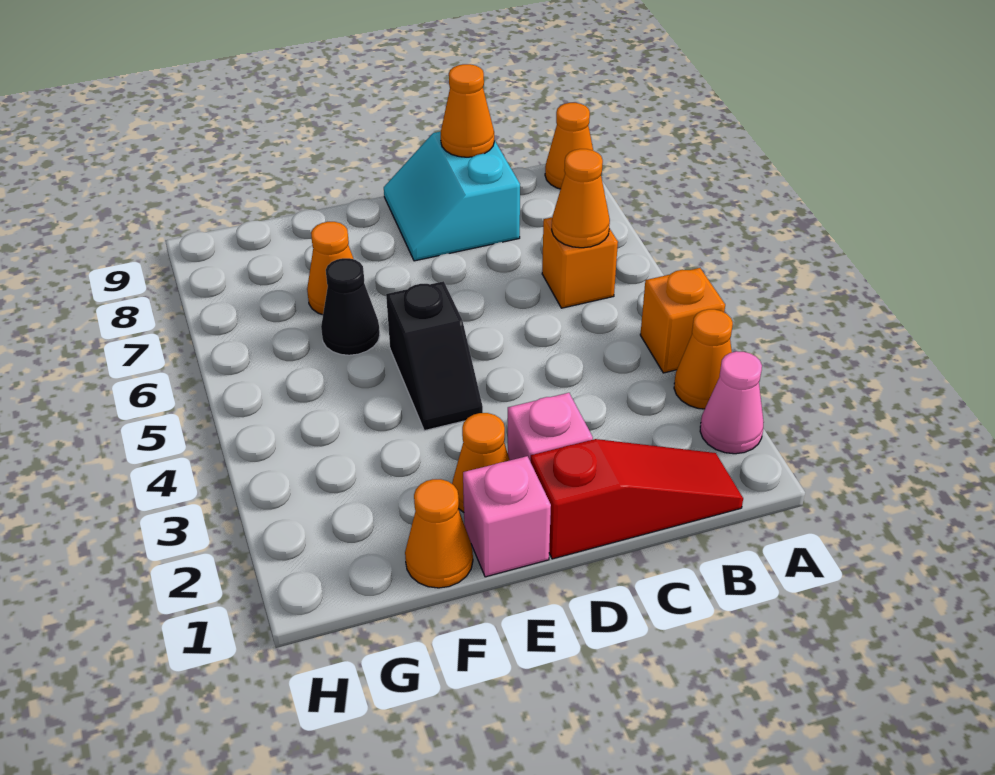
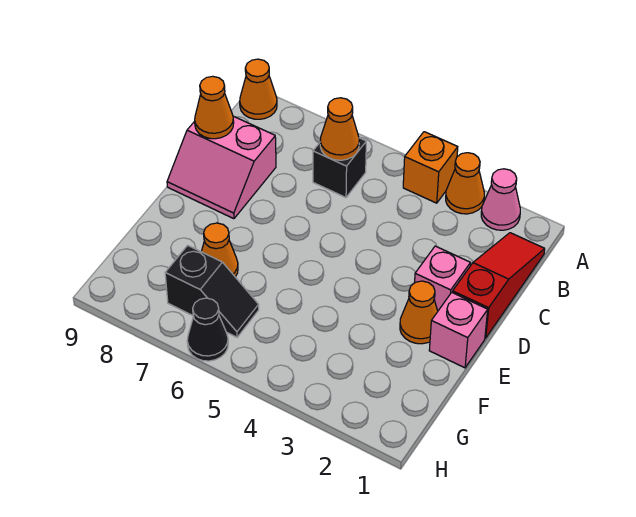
orange 1x1 brick [542,217,618,308] -> black 1x1 brick [313,138,366,197]
cyan 2x2 slope [384,132,520,261] -> pink 2x2 slope [167,116,276,219]
black 1x2 slope [386,281,483,431] -> black 1x2 slope moved to [165,245,259,337]
orange 1x1 cone [405,479,473,588] -> none
black 1x1 cone [321,258,380,355] -> black 1x1 cone moved to [187,298,228,361]

